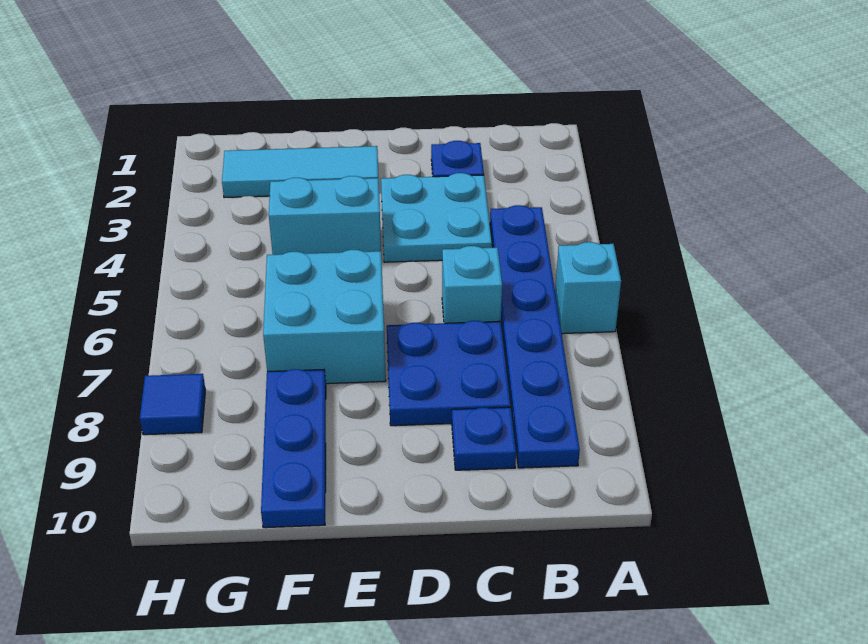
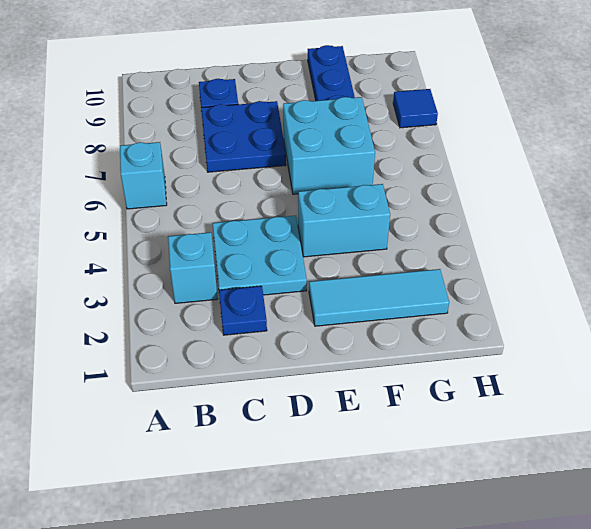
blue 1x6 plate [490,205,580,468] -> none
cyan 1x1 brick [442,246,502,323] -> cyan 1x1 brick moved to [168,232,218,303]

